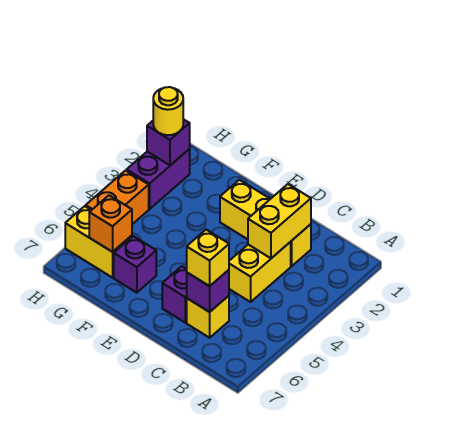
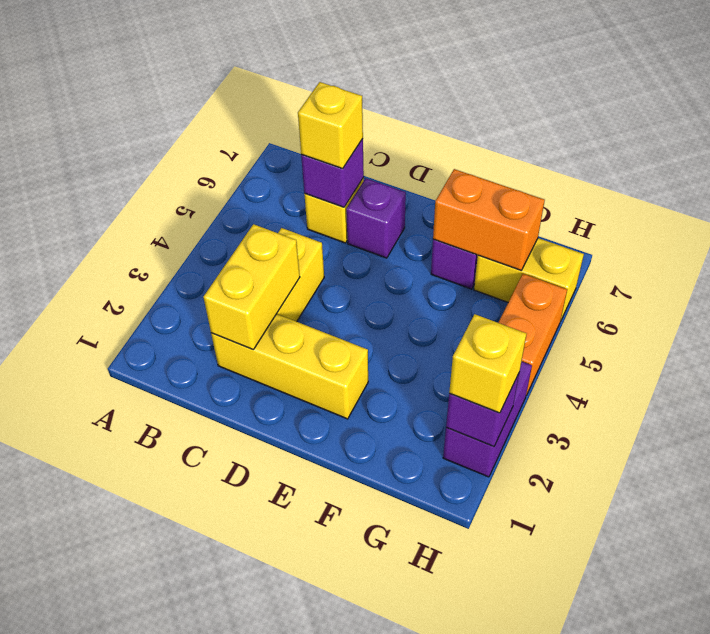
orange 1x1 brick [89,195,132,252] -> orange 1x2 brick [433,169,545,270]
yellow 1x1 round brick [153,87,183,135] -> yellow 1x1 brick [449,314,526,413]

